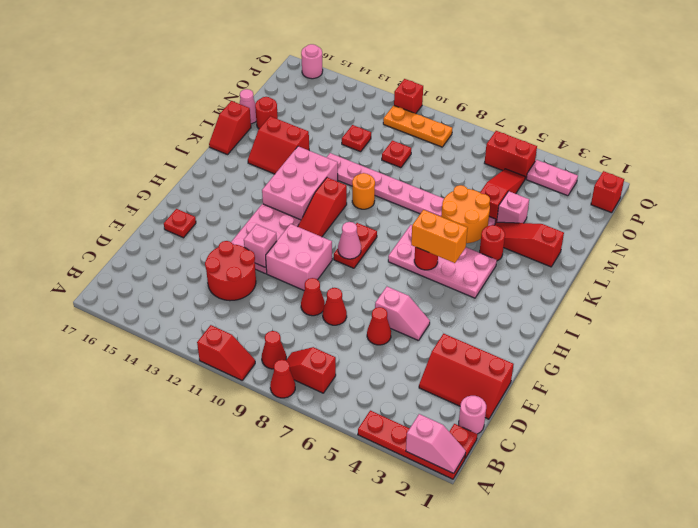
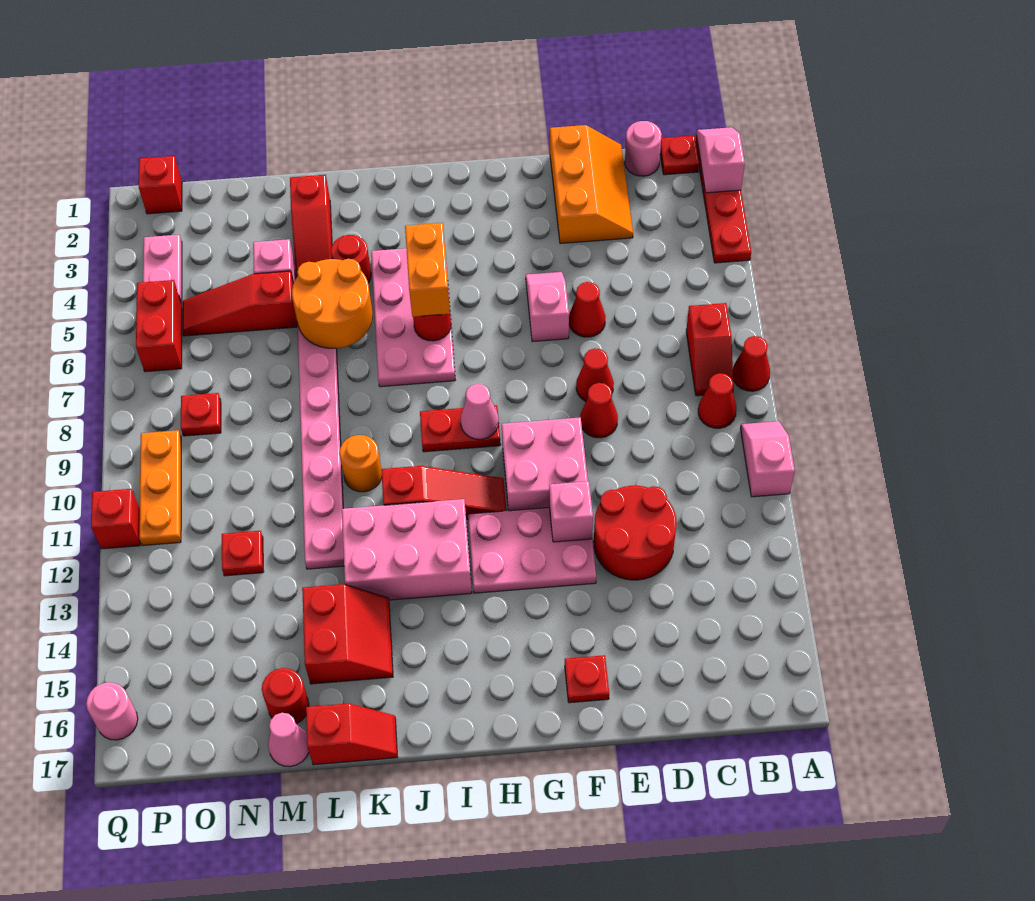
red 1x2 slope [197,325,255,380] -> pink 1x2 slope [740,421,795,497]
red 2x3 slope [419,334,514,419] -> orange 2x3 slope [550,125,633,244]
red 1x1 plate [382,140,411,168] -> red 1x1 plate moved to [181,393,221,436]

